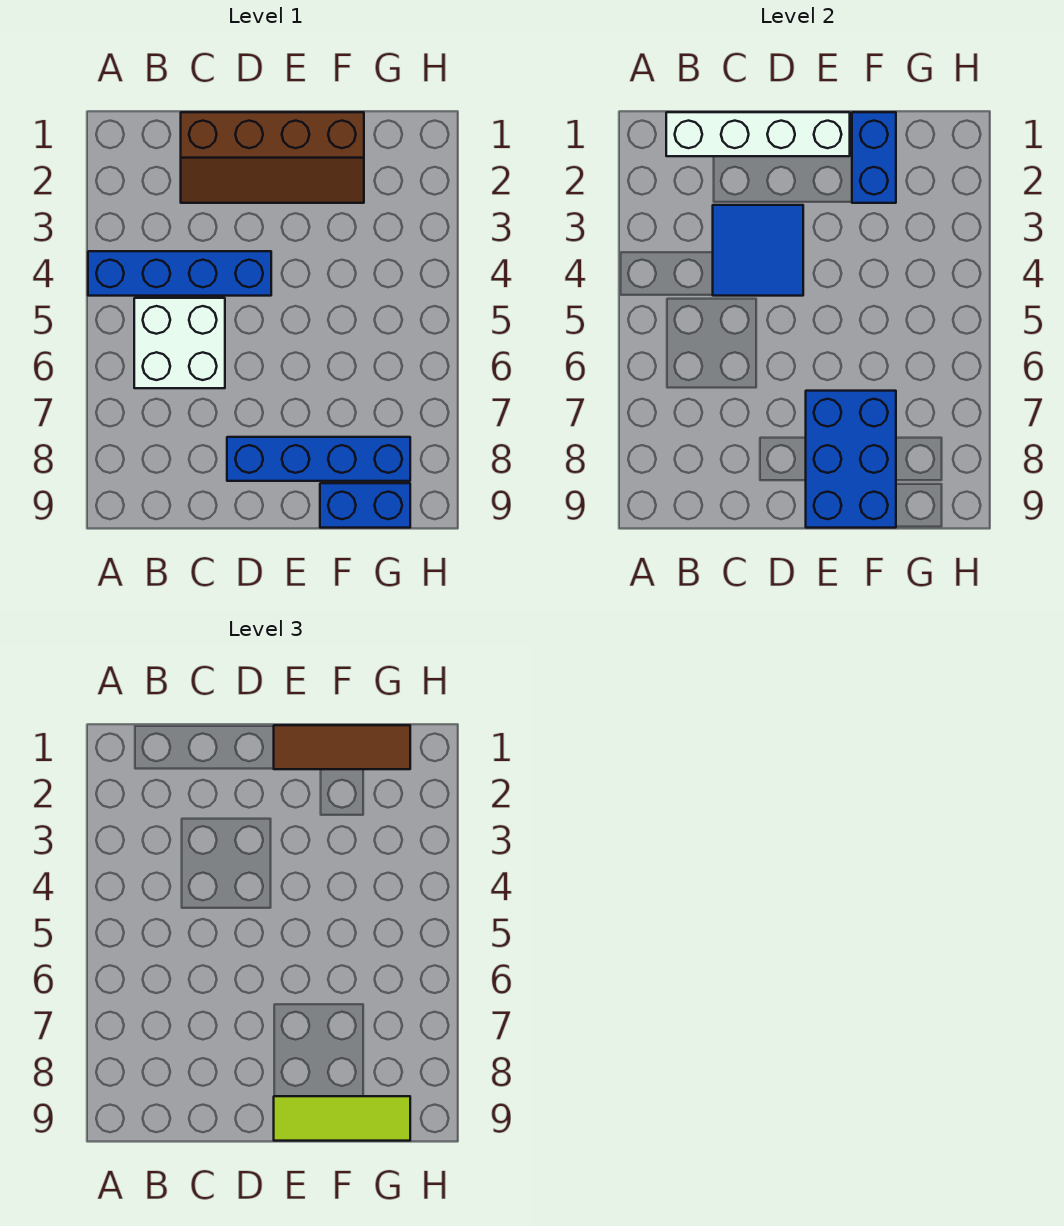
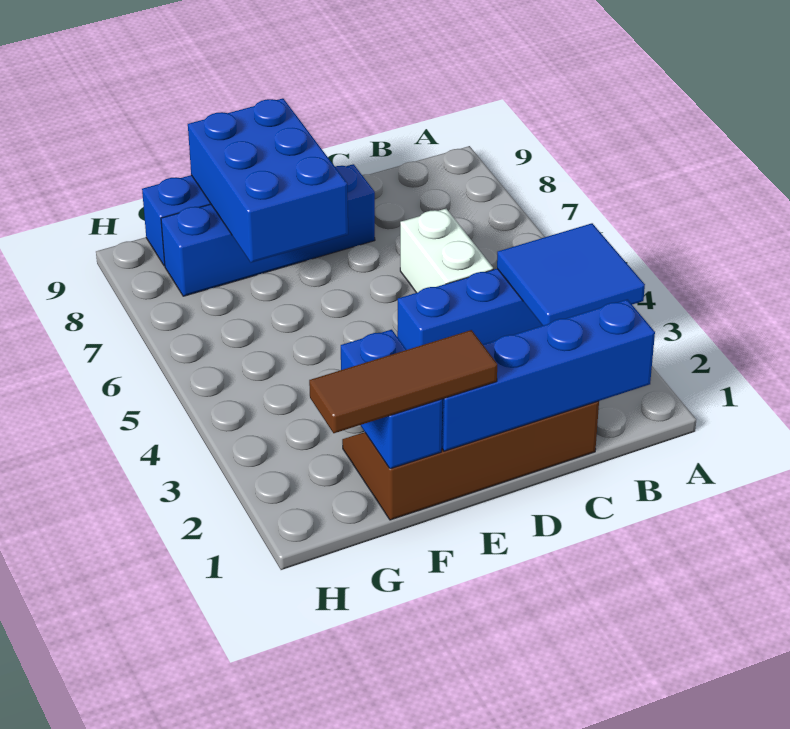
white 1x4 brick [666,112,850,156] -> blue 1x4 brick [442,299,655,451]
white 2x2 brick [134,298,225,388] -> white 1x2 brick [400,209,493,293]
blue 2x2 tile [713,205,803,296] -> blue 2x2 tile moved to [497,223,645,326]
lime 1x3 tile [274,1096,410,1141] -> none

